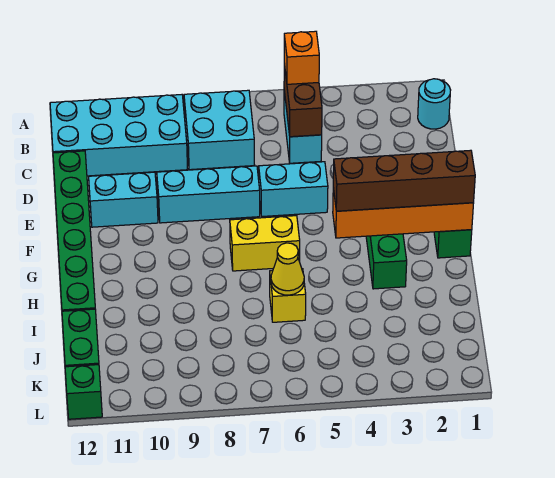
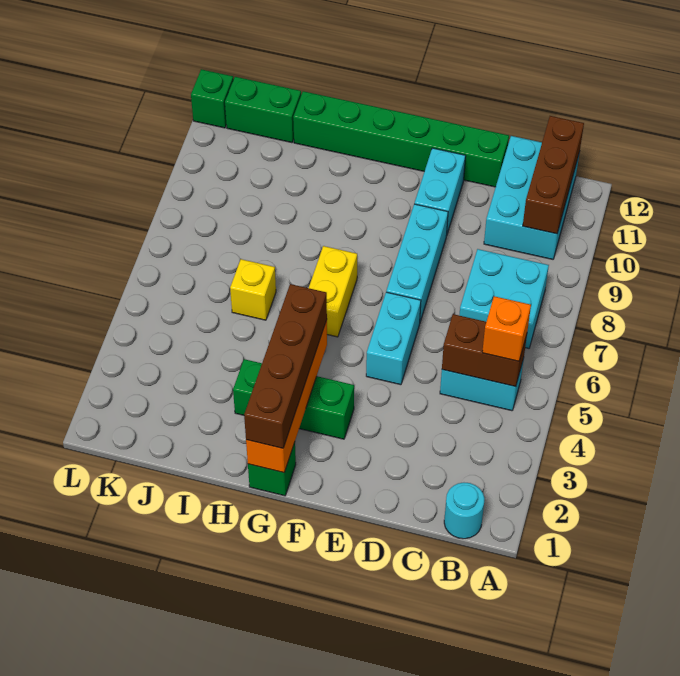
cyan 2x4 brick [50,95,187,176] -> cyan 2x3 brick [484,136,580,259]
none -> brown 1x3 brick [523,116,584,234]
yellow 1x1 cone [271,243,304,295] -> none

